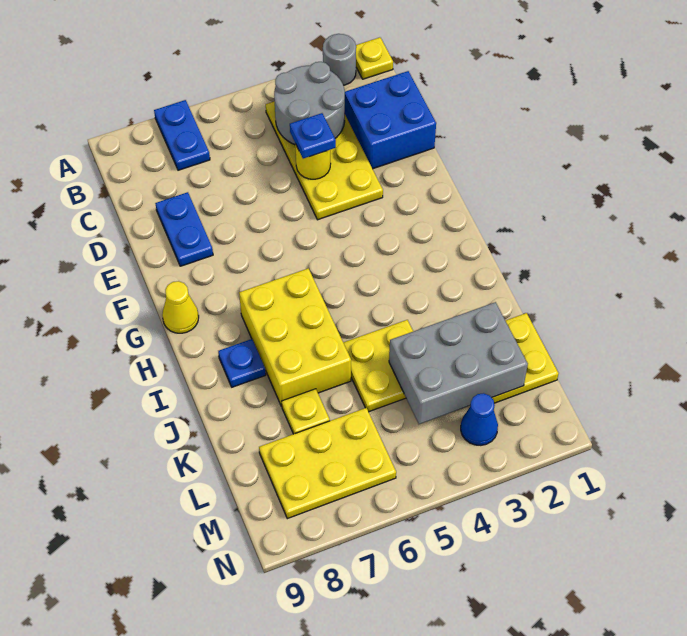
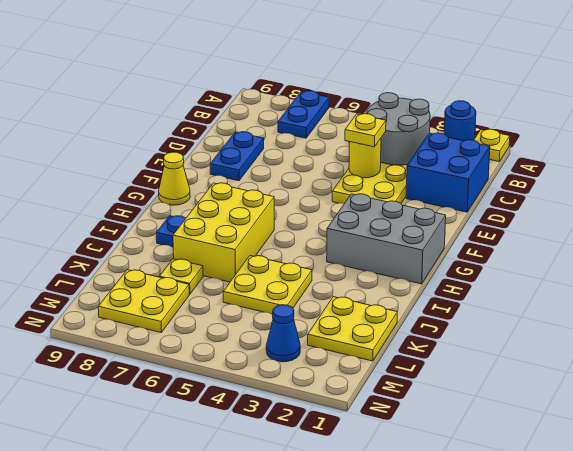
grey 1x1 round brick [323,34,356,85] -> blue 1x1 round brick [444,101,476,141]
blue 1x1 plate [290,113,336,159] -> yellow 1x1 plate [345,114,386,147]
grey 2x3 brick [389,302,528,424] -> grey 2x3 brick moved to [327,194,446,284]
yellow 2x3 plate [259,408,396,519] -> yellow 2x2 plate [98,270,189,332]

